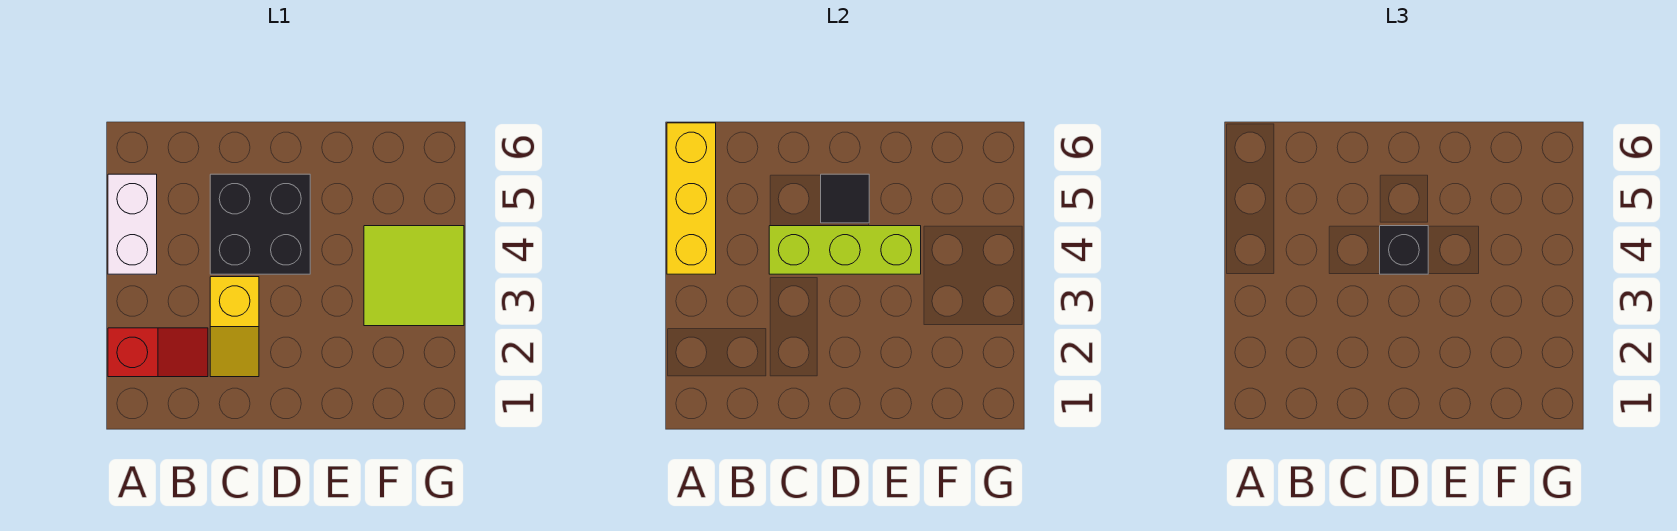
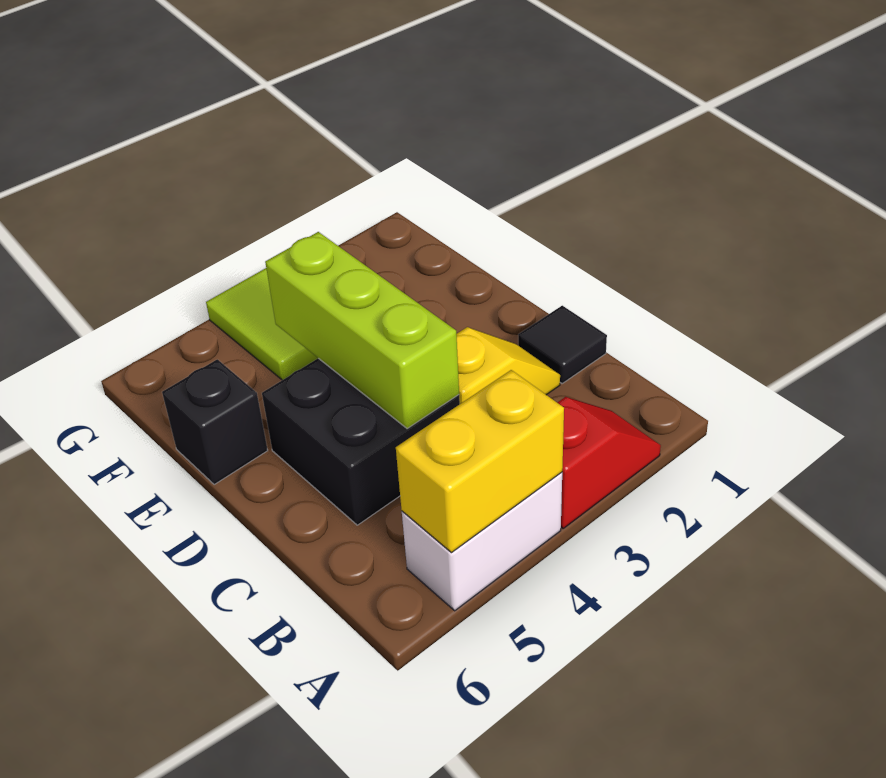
red 1x2 slope [108,328,208,377] -> red 1x2 slope turned to [557,397,661,528]
yellow 1x3 brick [667,123,716,274] -> yellow 1x2 brick [396,370,564,553]
black 1x1 brick [1380,226,1428,274] -> black 1x1 brick moved to [162,359,268,485]
black 1x1 tile [821,174,869,223] -> black 1x1 tile moved to [518,306,607,383]

